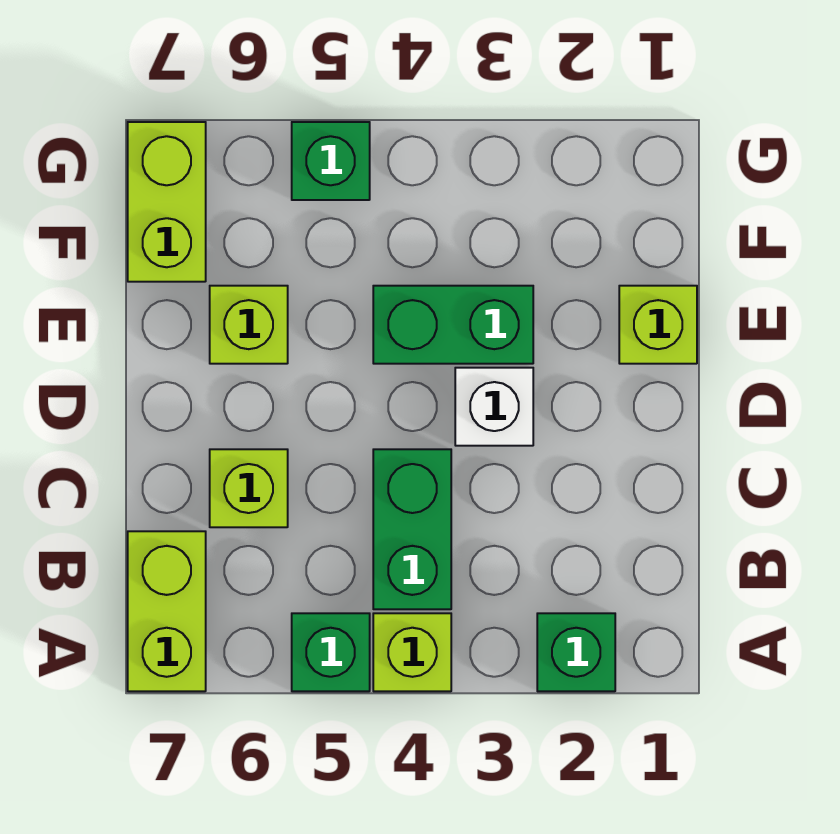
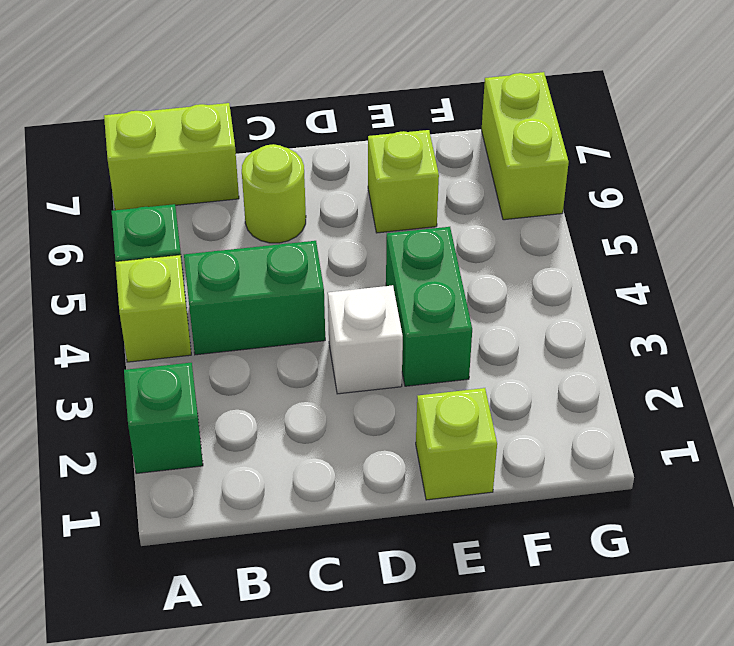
lime 1x1 brick [210,449,288,527] -> lime 1x1 round brick [242,144,306,243]
lime 1x2 brick [128,122,206,282] -> lime 1x2 brick turned to [482,72,569,220]
green 1x1 brick [292,122,370,200] -> none

